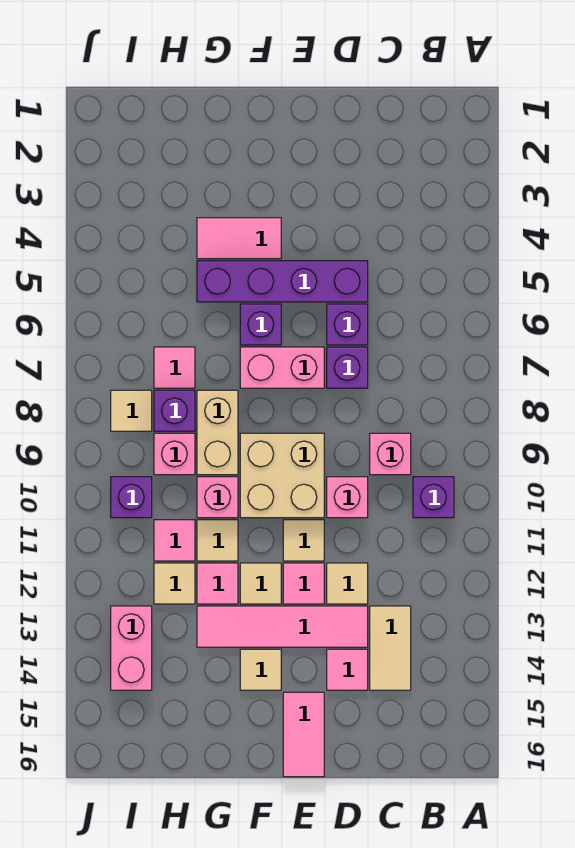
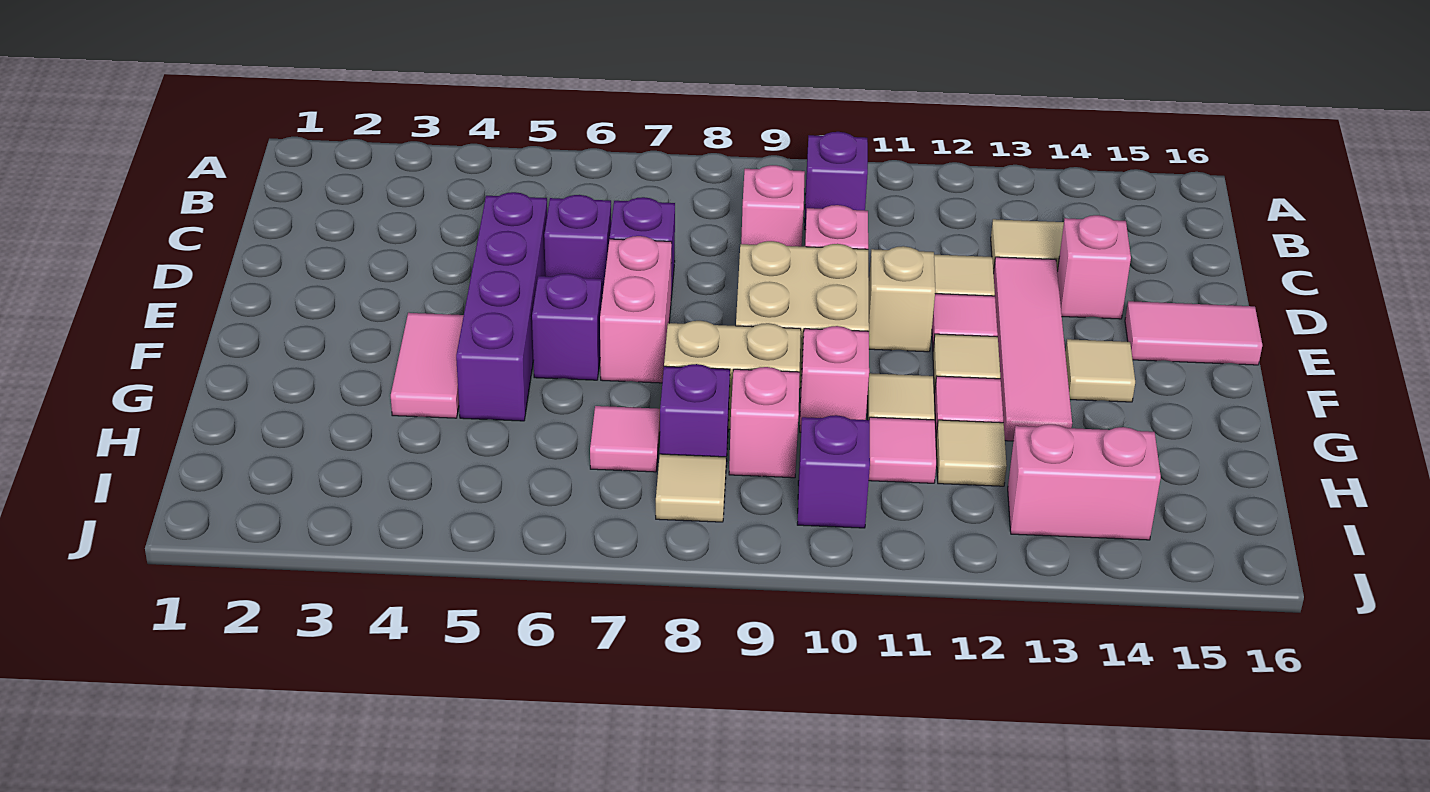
pink 1x1 tile [327,649,368,690] -> pink 1x1 brick [1057,215,1131,319]
tan 1x1 tile [283,520,324,561] -> tan 1x1 brick [869,246,935,352]

